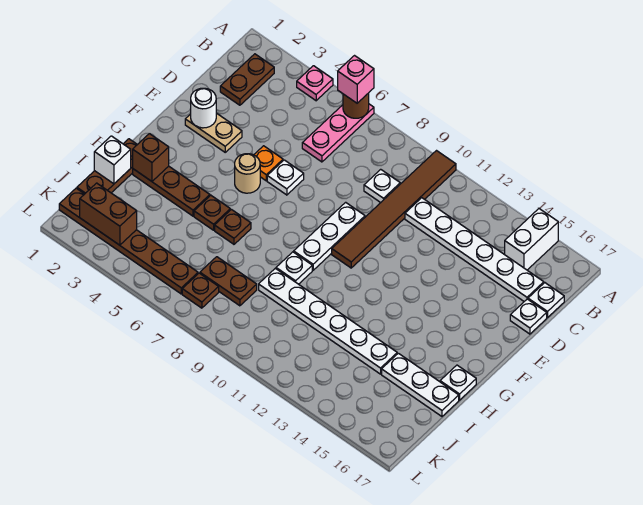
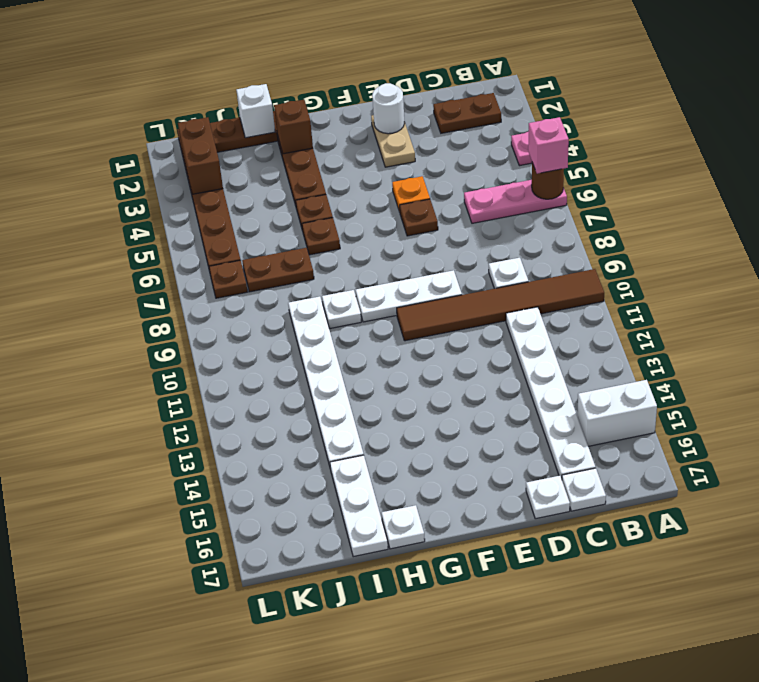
white 1x1 plate [267,160,304,195] -> brown 1x1 plate [400,199,438,236]
tan 1x1 round brick [235,154,260,193] -> none
brown 1x2 plate [200,257,257,306] -> brown 1x2 plate turned to [242,248,314,292]

